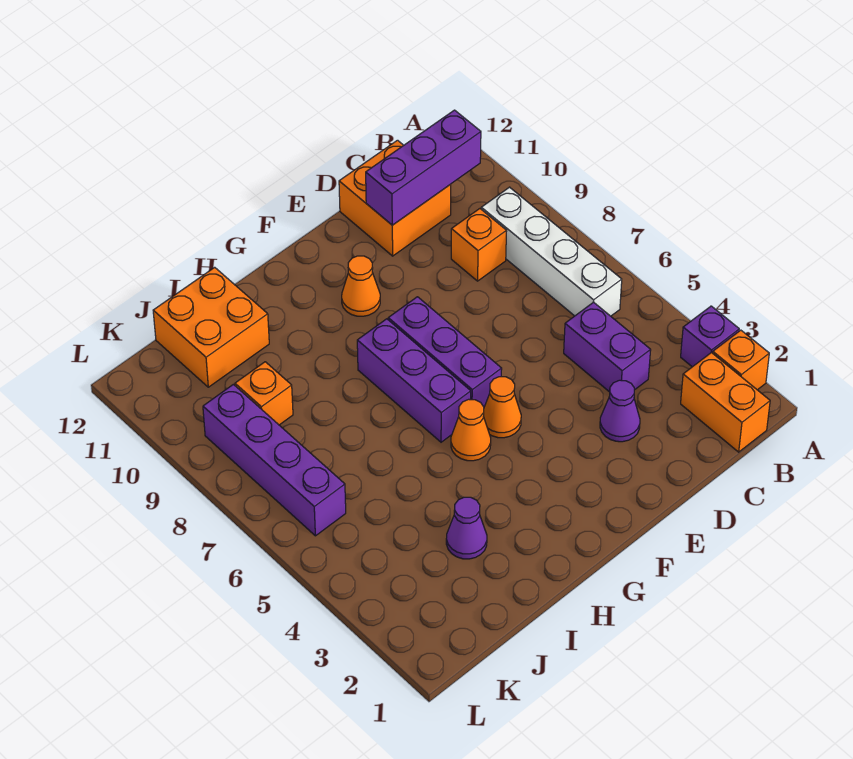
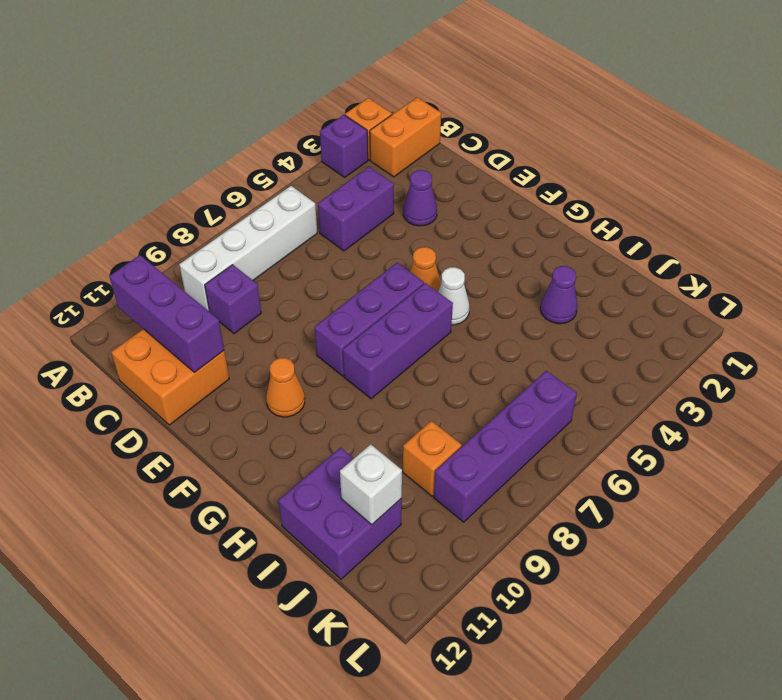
orange 1x1 brick [451,209,507,281] -> purple 1x1 brick [205,265,261,334]
orange 1x1 cone [451,399,491,461] -> white 1x1 cone [438,267,470,325]
orange 2x2 brick [153,267,269,387] -> purple 2x2 brick [278,448,402,579]
none -> white 1x1 brick [340,444,402,525]

